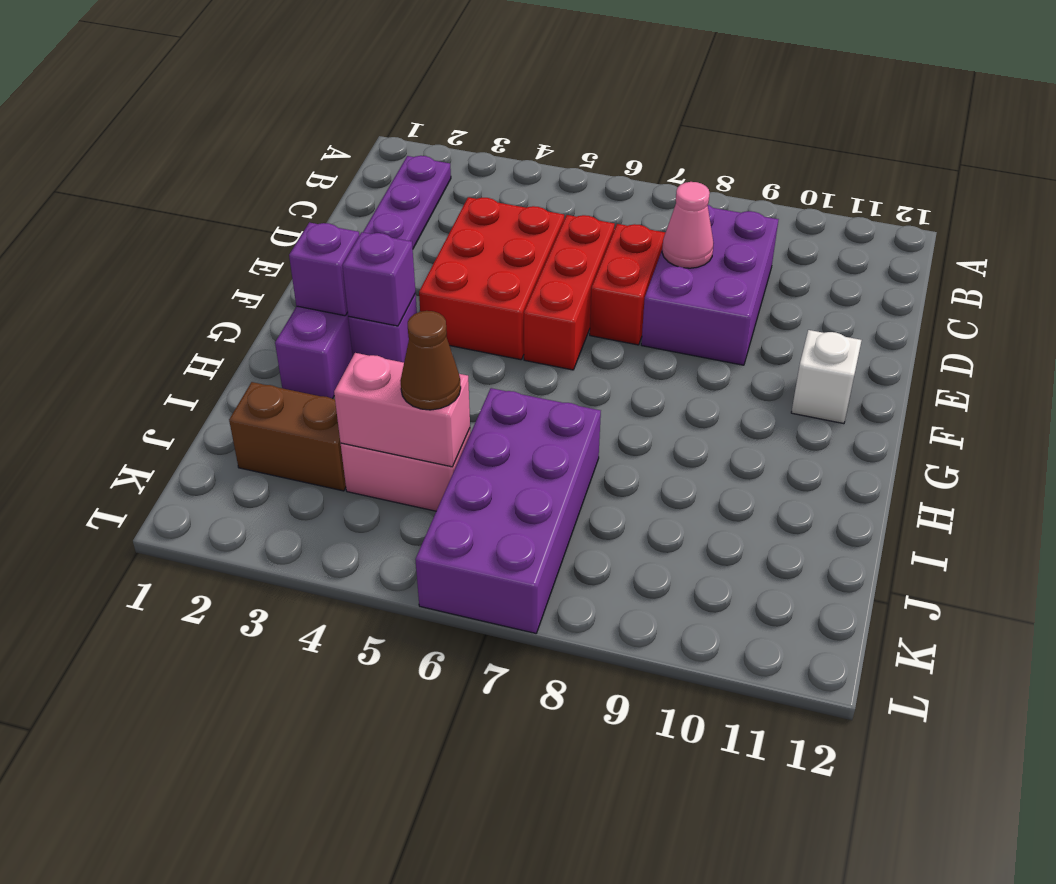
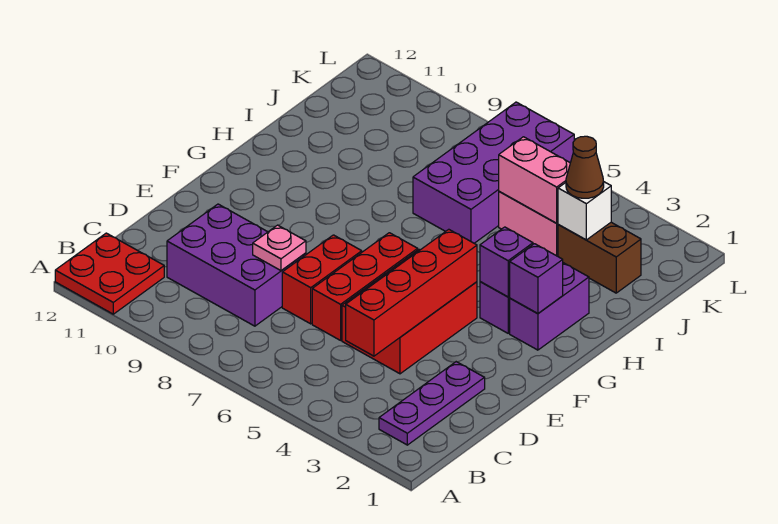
none -> red 2x2 plate [55,233,164,314]
none -> red 1x4 brick [346,229,477,356]
purple 2x3 brick [641,205,779,365] -> purple 2x3 brick turned to [167,204,306,326]
pink 1x1 cone [662,182,714,268] -> pink 1x1 plate [253,225,306,271]
white 1x1 brick [791,330,862,424] -> white 1x1 brick moved to [558,182,611,240]
brown 1x1 cone [400,311,461,410] -> brown 1x1 cone moved to [566,136,604,198]

